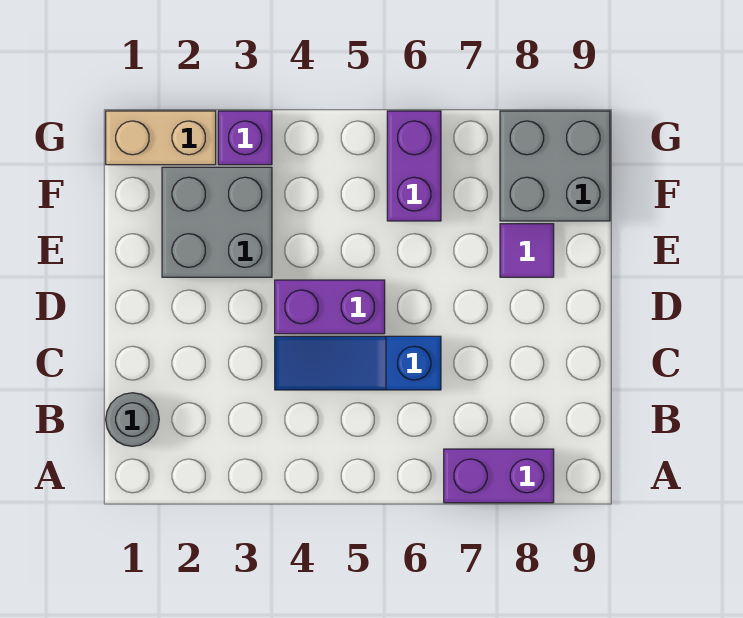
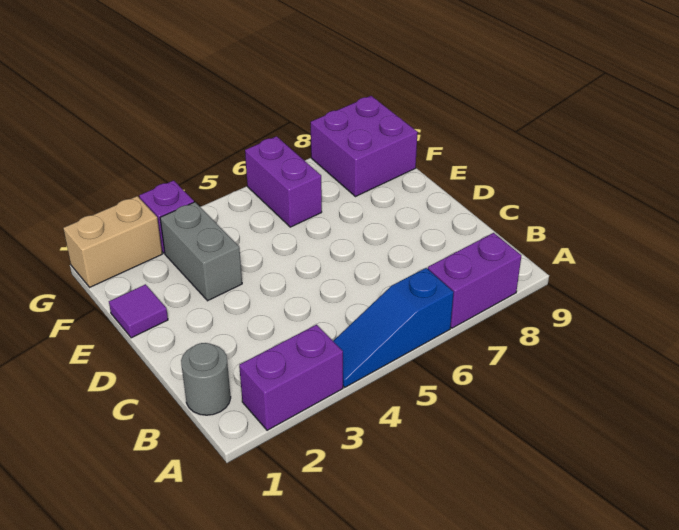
blue 1x3 slope [275,336,441,390] -> blue 1x3 slope moved to [333,268,454,387]
purple 1x2 brick [275,280,385,334] -> purple 1x2 brick moved to [239,325,343,430]
grey 2x2 brick [162,167,272,277] -> grey 1x2 brick [160,202,242,301]
purple 1x1 tile [500,224,554,277] -> purple 1x1 tile moved to [109,284,168,338]
grey 2x2 brick [500,111,610,221] -> purple 2x2 brick [311,96,418,197]

